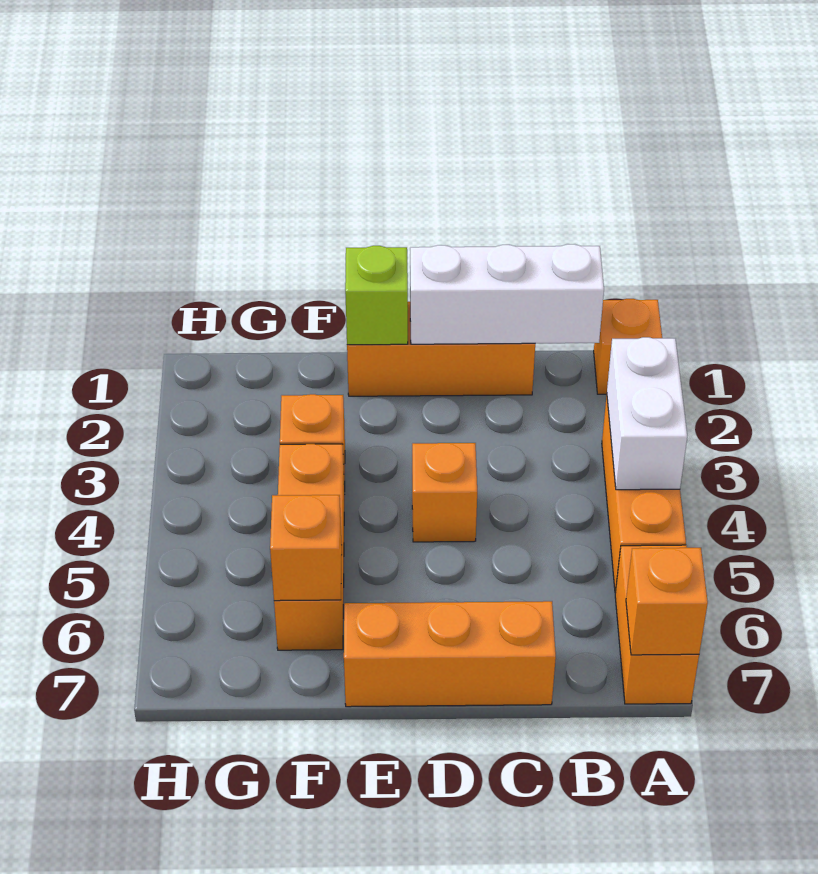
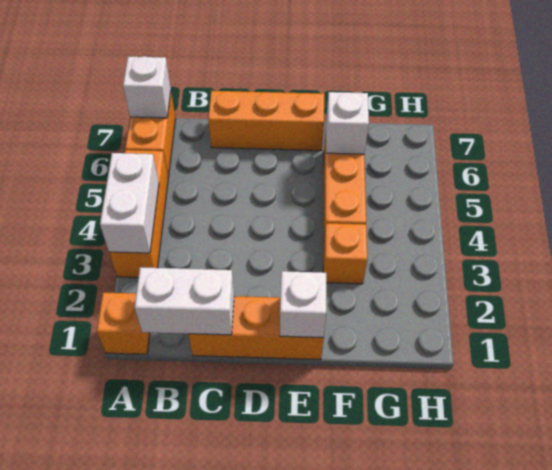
orange 1x1 brick [626,548,708,655] -> white 1x1 brick [123,56,171,118]
white 1x3 brick [410,244,604,344] -> white 1x2 brick [135,267,234,335]
orange 1x1 brick [412,443,477,542] -> none
lime 1x1 brick [345,246,408,345] -> white 1x1 brick [280,271,326,338]
orange 1x1 brick [270,495,342,601] -> white 1x1 brick [326,92,369,154]

